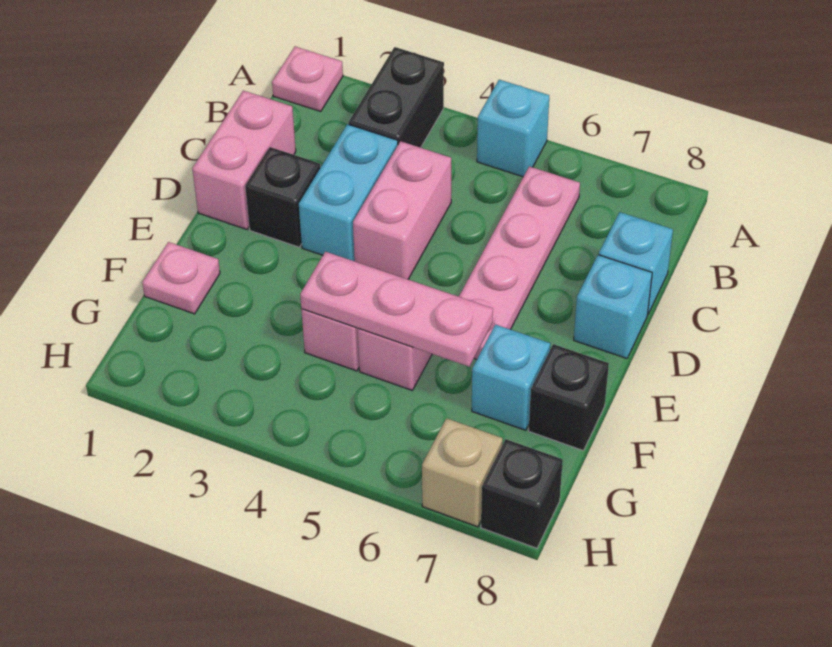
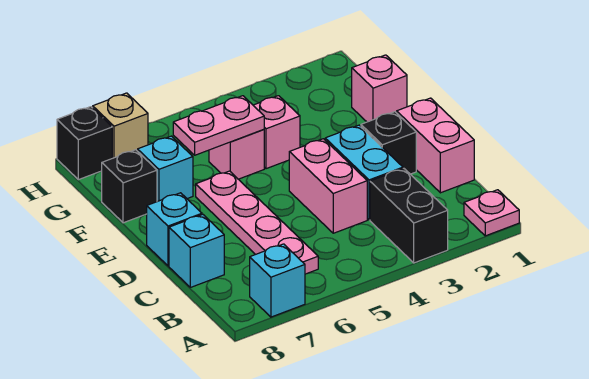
cyan 1x1 brick [477,80,549,177] -> cyan 1x1 brick moved to [250,244,305,317]
pink 1x1 plate [142,242,220,314] -> pink 1x1 brick [352,55,407,122]
pink 1x3 plate [300,252,493,367] -> pink 1x2 plate [173,96,264,155]

